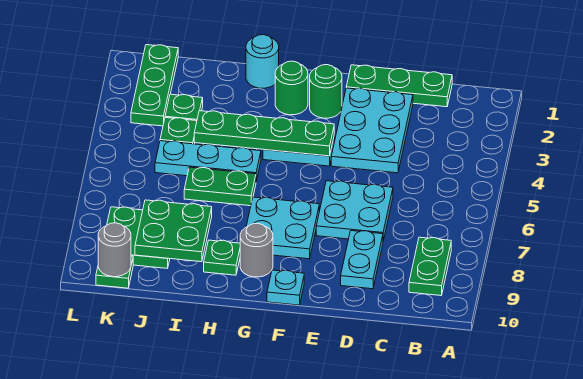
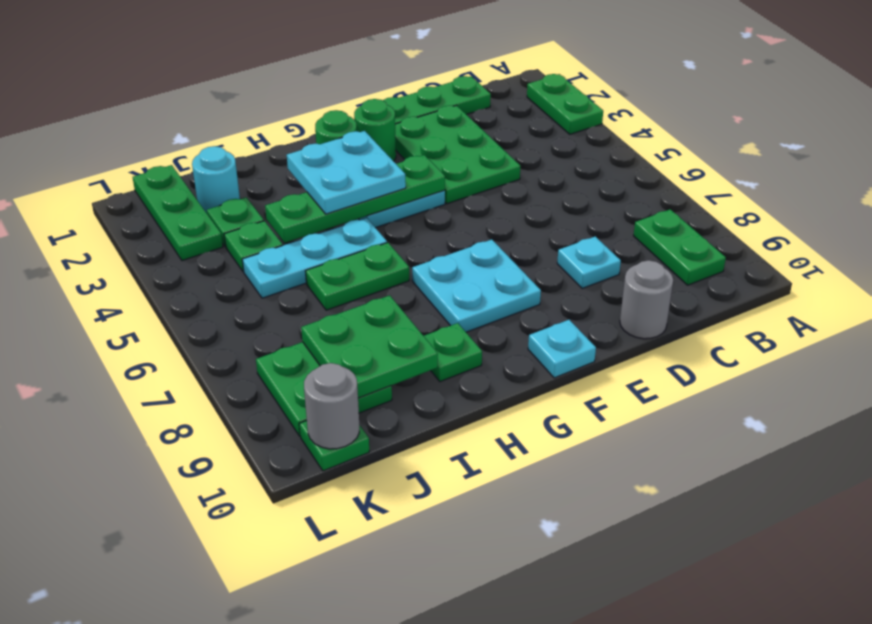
none -> green 1x2 plate [527,74,603,134]
cyan 2x3 plate [331,88,413,173] -> green 2x3 plate [395,105,520,204]
cyan 2x2 plate [316,181,393,241] -> cyan 2x2 plate moved to [287,131,406,214]
cyan 1x2 plate [341,231,383,289] -> cyan 1x1 plate [557,236,621,289]
grey 1x1 round brick [240,223,273,277] -> grey 1x1 round brick moved to [620,260,673,339]
cyan 1x1 round brick [246,35,279,88] -> cyan 1x1 round brick moved to [192,146,240,213]

